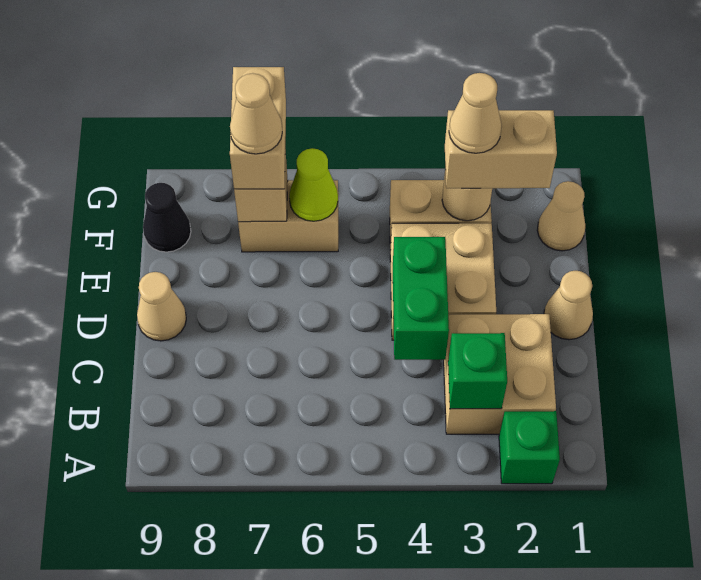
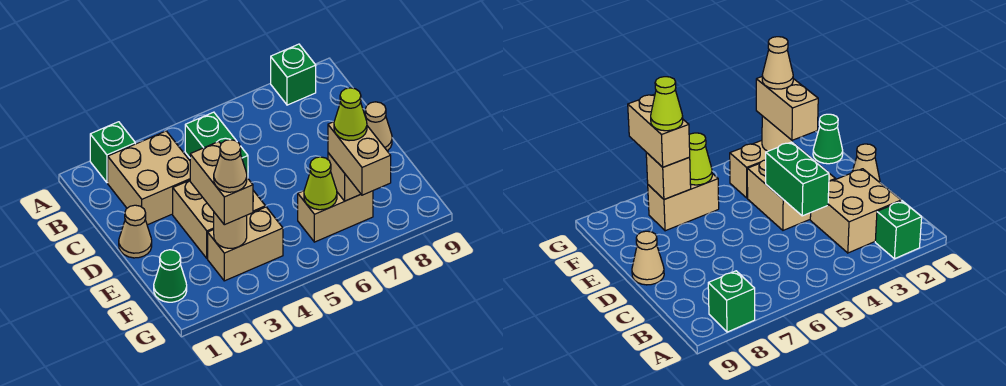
green 1x1 brick [448,333,507,409] -> green 1x1 brick moved to [271,44,316,105]
tan 1x1 cone [537,181,585,251] -> green 1x1 cone [154,250,187,302]
tan 1x2 brick [445,110,557,188] -> tan 1x2 brick turned to [190,142,253,225]
tan 1x1 cone [230,73,282,154] -> lime 1x1 cone [334,88,367,141]
black 1x1 cone [143,183,191,252] -> none

